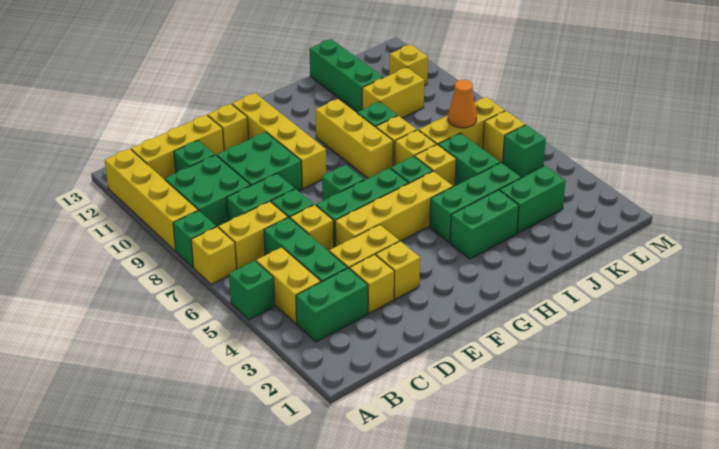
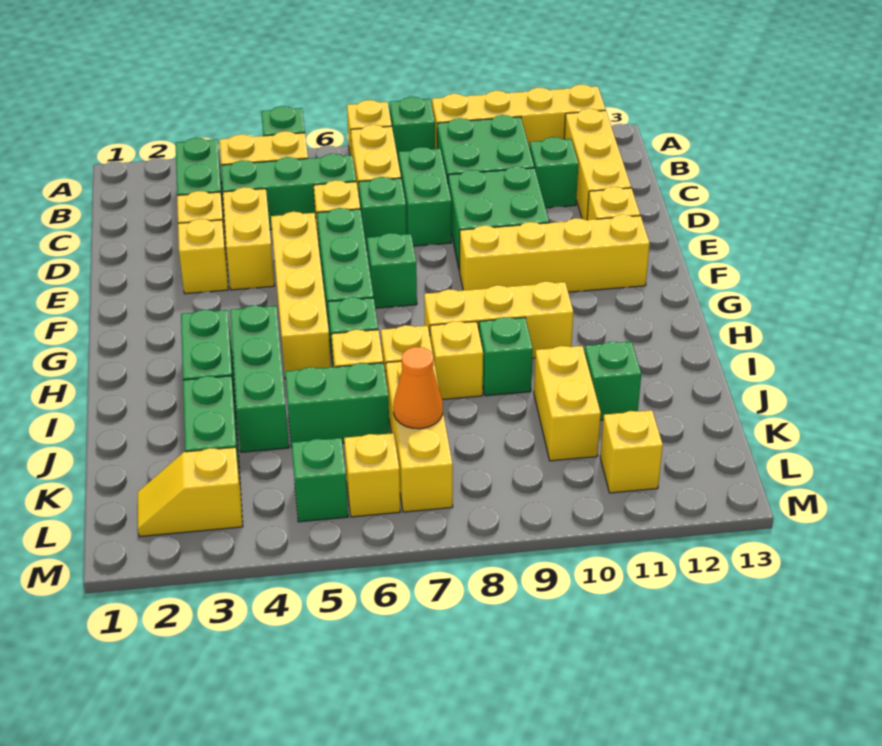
green 1x3 brick [309,39,383,112] -> green 1x1 brick [585,342,641,420]
none -> yellow 1x2 slope [138,447,243,537]

